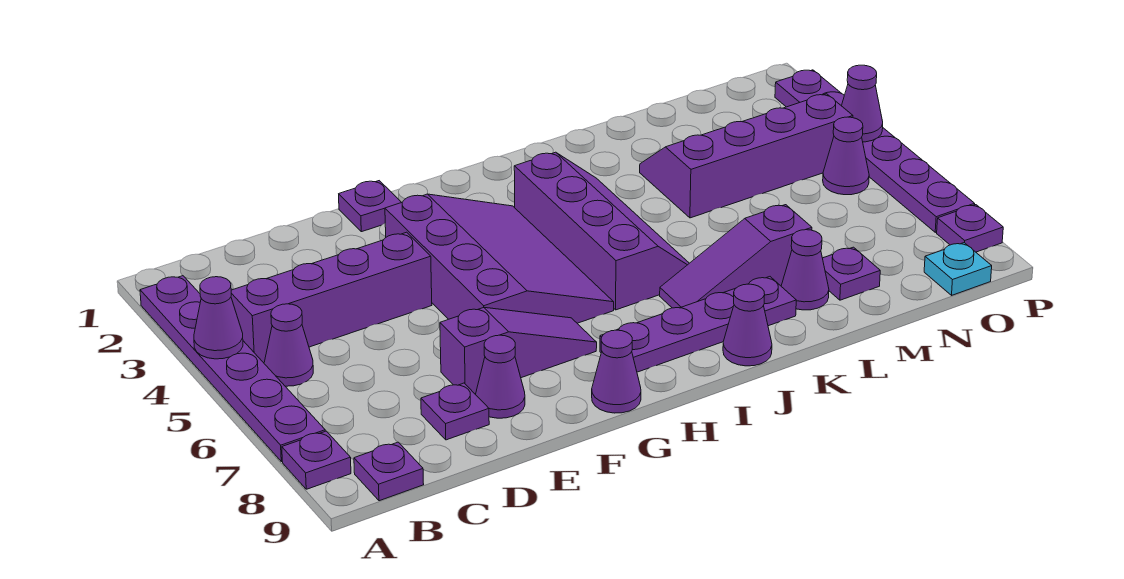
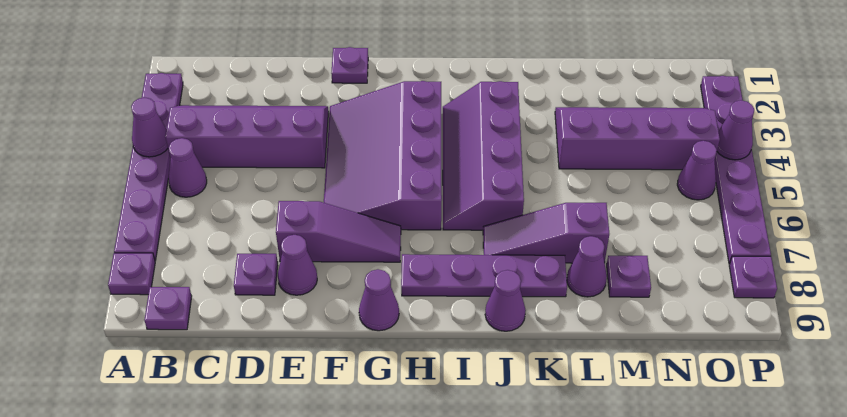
purple 3x4 slope [385,194,614,323] -> purple 3x4 slope turned to [324,81,442,230]
purple 2x4 slope [514,152,689,310] -> purple 2x4 slope turned to [443,81,524,230]
cyan 1x1 plate [924,243,992,295] -> none

